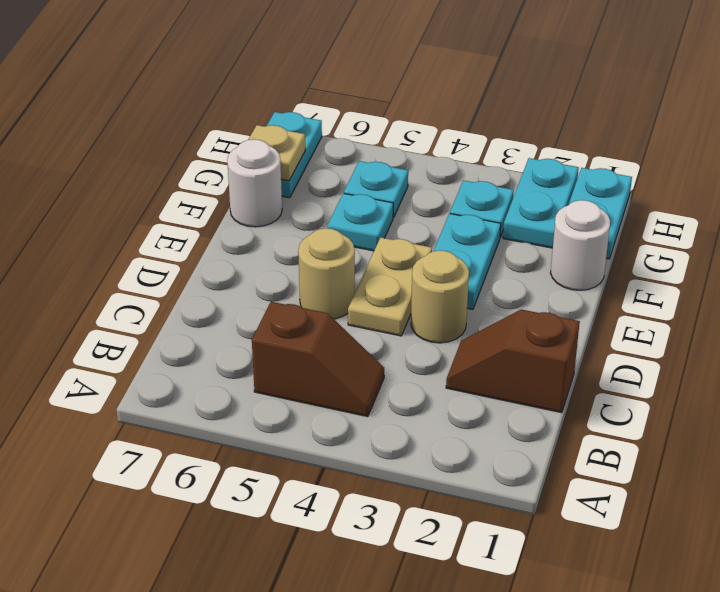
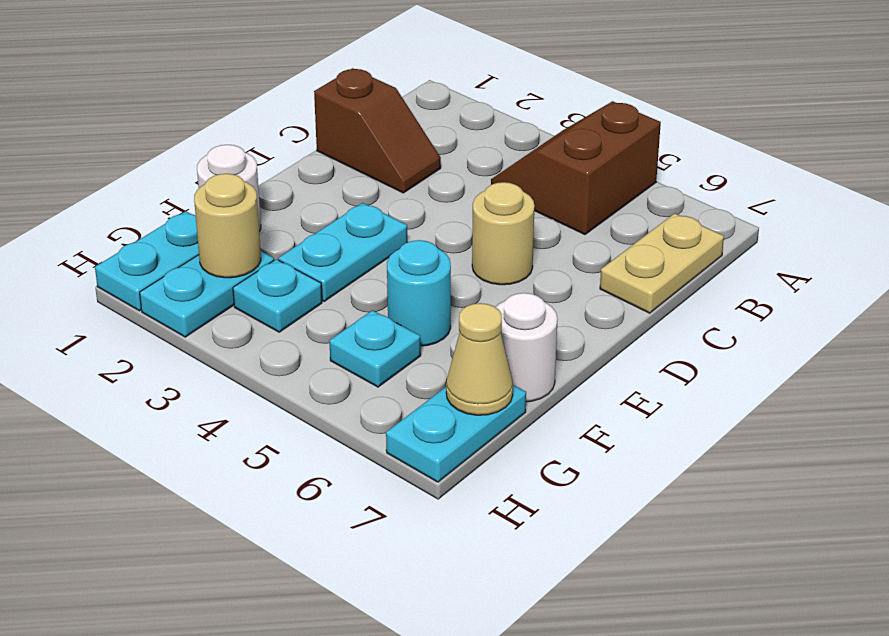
brown 1x2 slope [252,302,384,417] -> brown 2x2 slope [491,101,661,235]
tan 1x1 round brick [411,250,469,343] -> tan 1x1 round brick moved to [194,174,261,278]
tan 1x2 plate [348,237,432,336] -> tan 1x2 plate moved to [600,213,724,313]
cyan 1x1 plate [327,193,393,251] -> cyan 1x1 round brick [387,240,451,346]
tan 1x1 plate [248,125,305,181] -> tan 1x1 cone [446,303,513,415]

